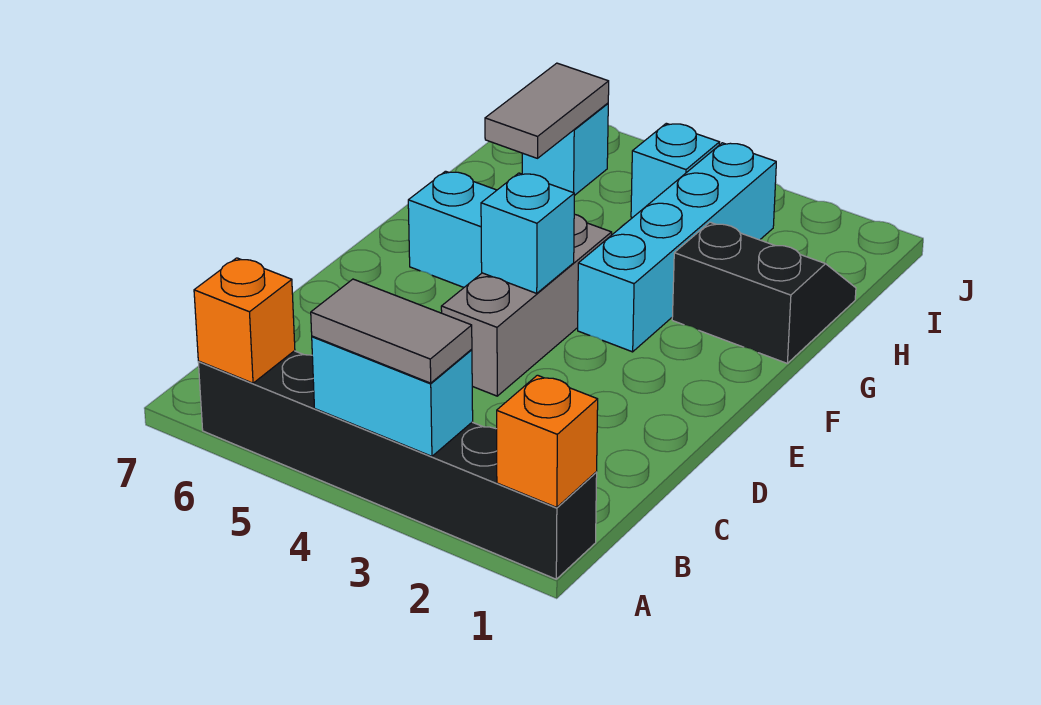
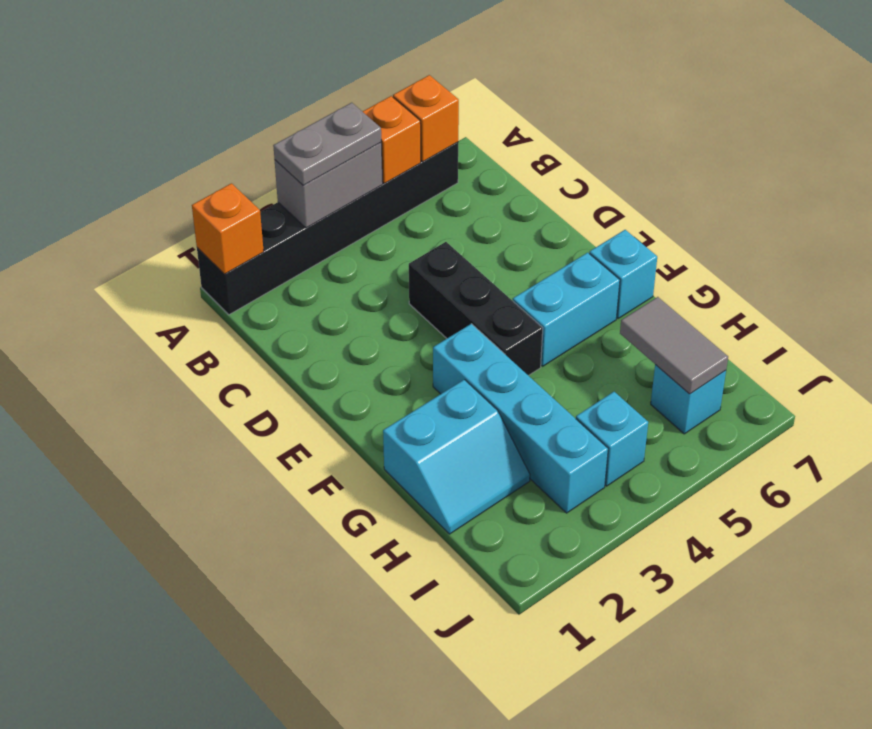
cyan 1x2 brick [312,336,473,456] -> grey 1x2 brick [275,143,383,228]
grey 1x2 tile [311,279,472,383] -> grey 1x2 plate [273,103,381,185]
none -> orange 1x1 brick [363,96,421,183]
grey 1x3 brick [441,214,612,396] -> black 1x3 brick [409,242,543,376]
cyan 1x1 brick [481,173,574,293] -> cyan 1x1 brick moved to [589,230,657,319]
black 2x2 slope [672,222,856,363] -> cyan 2x2 slope [383,380,530,534]

